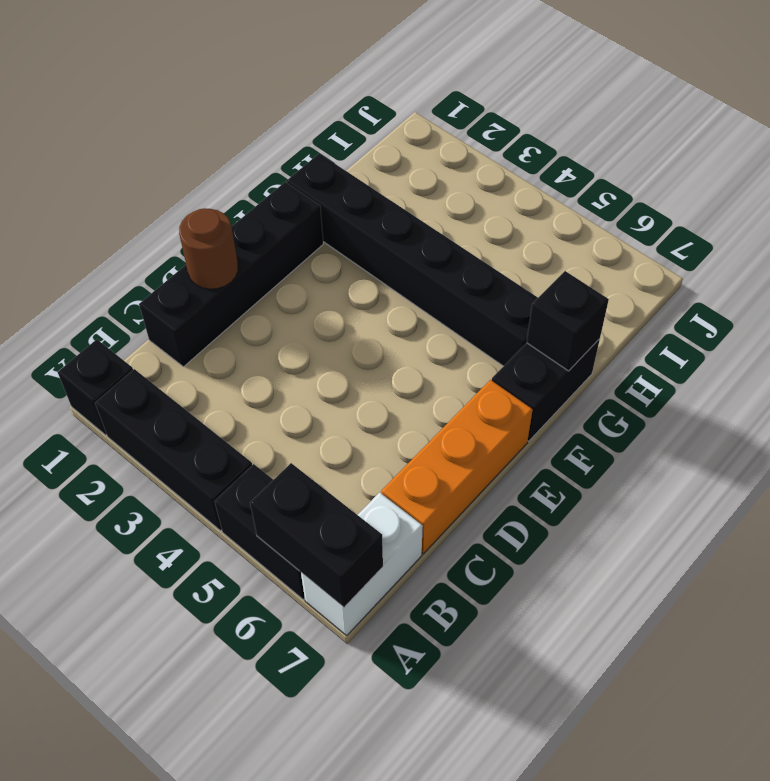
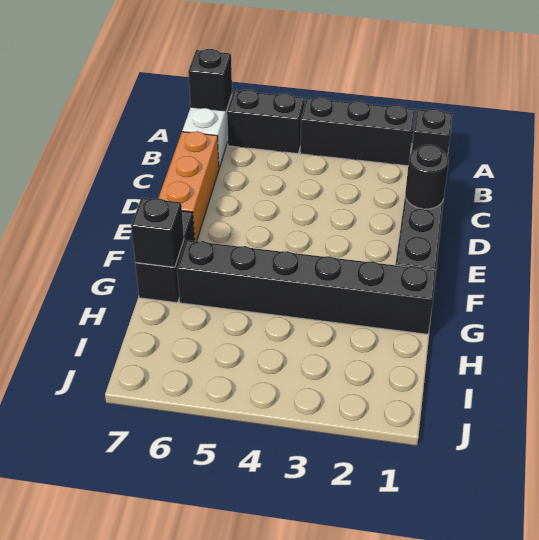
black 1x2 brick [250,463,383,607] -> black 1x1 brick [188,49,232,111]
brown 1x1 round brick [179,208,238,289] -> black 1x1 round brick [405,145,449,209]

